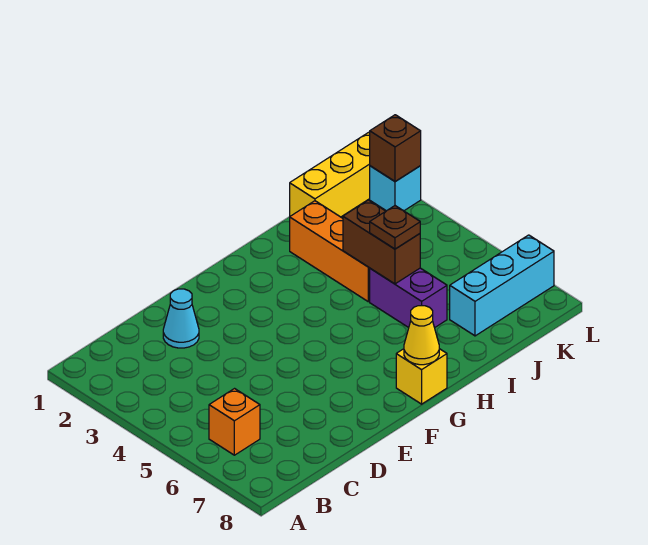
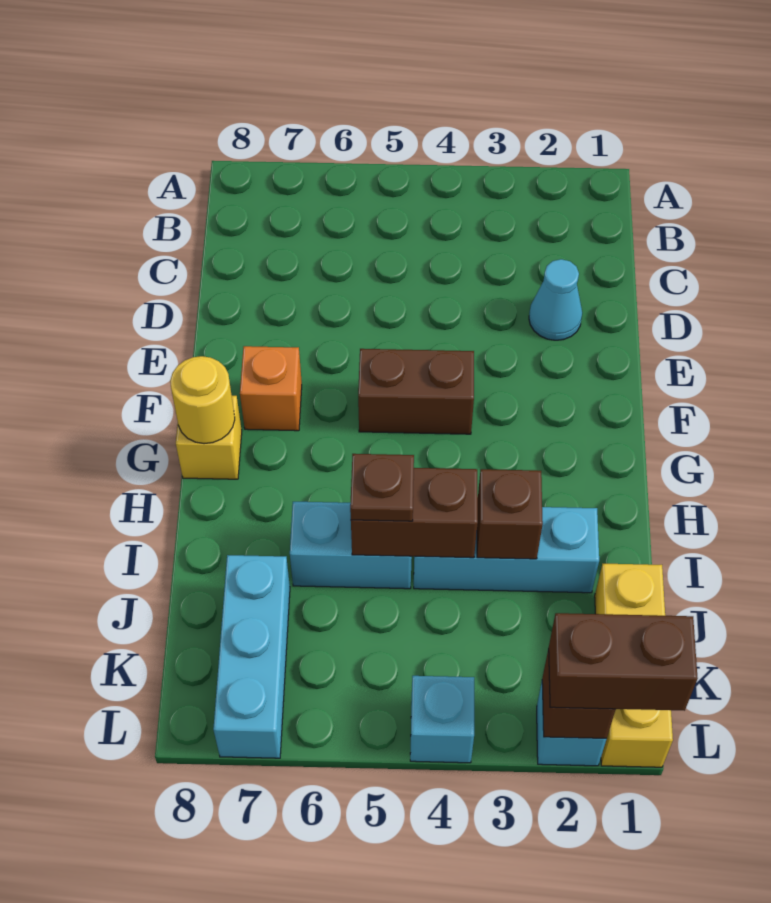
orange 1x1 brick [209,389,260,455] -> orange 1x1 brick moved to [240,346,302,431]
none -> brown 1x2 brick [358,349,474,434]
yellow 1x1 cone [404,306,439,365] -> yellow 1x1 round brick [170,356,235,444]
orange 1x3 brick [290,201,370,302] -> cyan 1x3 brick [414,507,599,593]
none -> brown 1x1 brick [477,469,543,559]
purple 1x2 brick [370,268,447,328] -> cyan 1x2 brick [290,502,412,589]
none -> brown 1x2 brick [549,613,698,711]
none -> cyan 1x1 brick [410,676,474,763]

